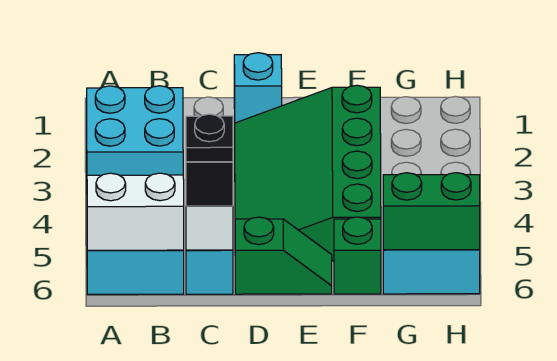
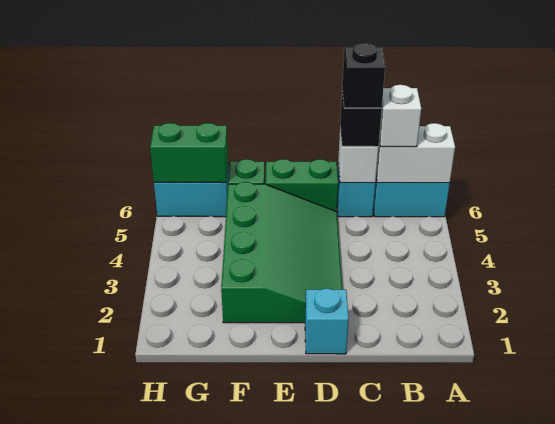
cyan 2x2 brick [87,86,183,175] -> none
none -> white 1x1 brick [379,85,421,147]
black 1x1 plate [186,114,233,162] -> black 1x1 brick [342,44,385,108]
green 1x2 slope [235,217,332,294] -> green 1x2 brick [266,159,338,212]

